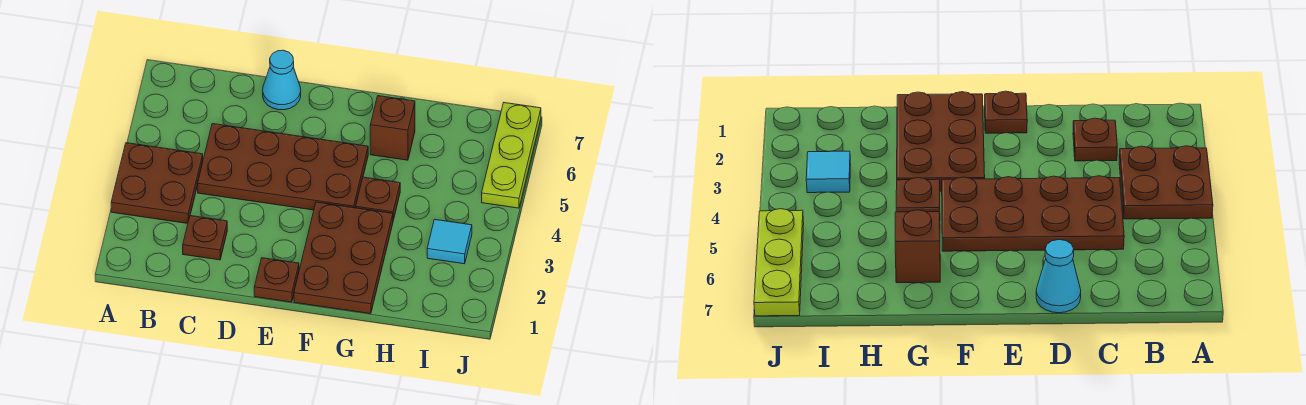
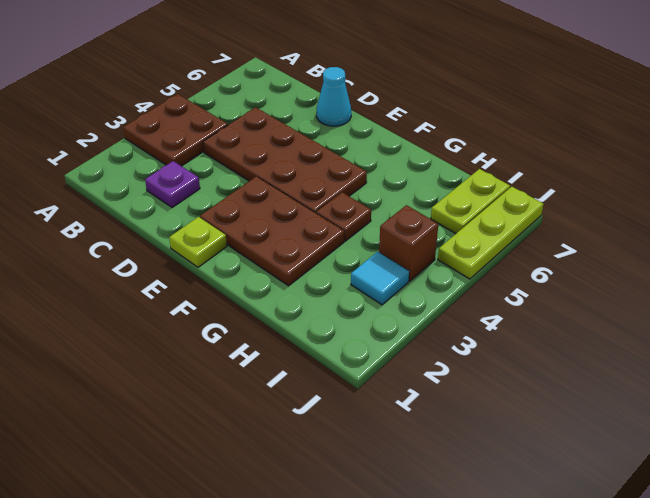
brown 1x1 plate [183,216,227,260] -> purple 1x1 plate [145,161,200,208]
brown 1x1 plate [254,258,299,302] -> lime 1x1 plate [169,217,227,267]
brown 2x3 plate [294,202,393,314] -> brown 2x3 plate turned to [200,176,344,286]
brown 1x1 brick [370,96,415,160] -> brown 1x1 brick moved to [379,205,438,281]
none -> lime 1x2 plate [431,169,510,234]

